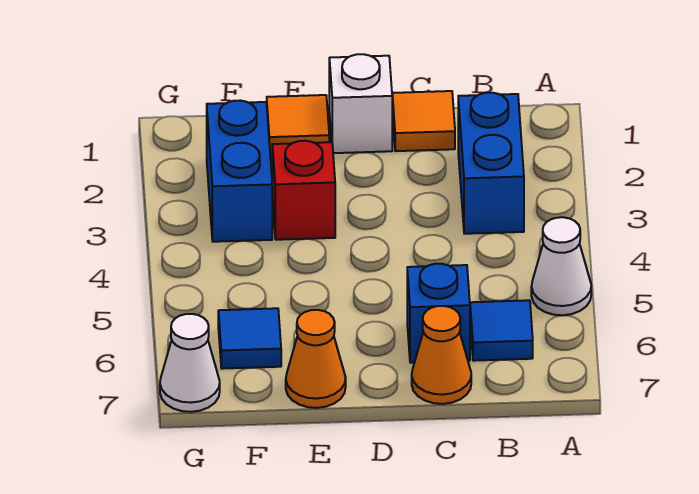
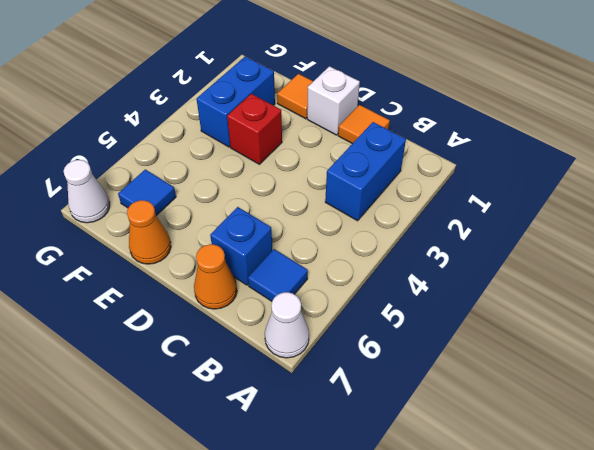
white 1x1 cone [531,217,591,315] -> white 1x1 cone moved to [265,292,309,358]

